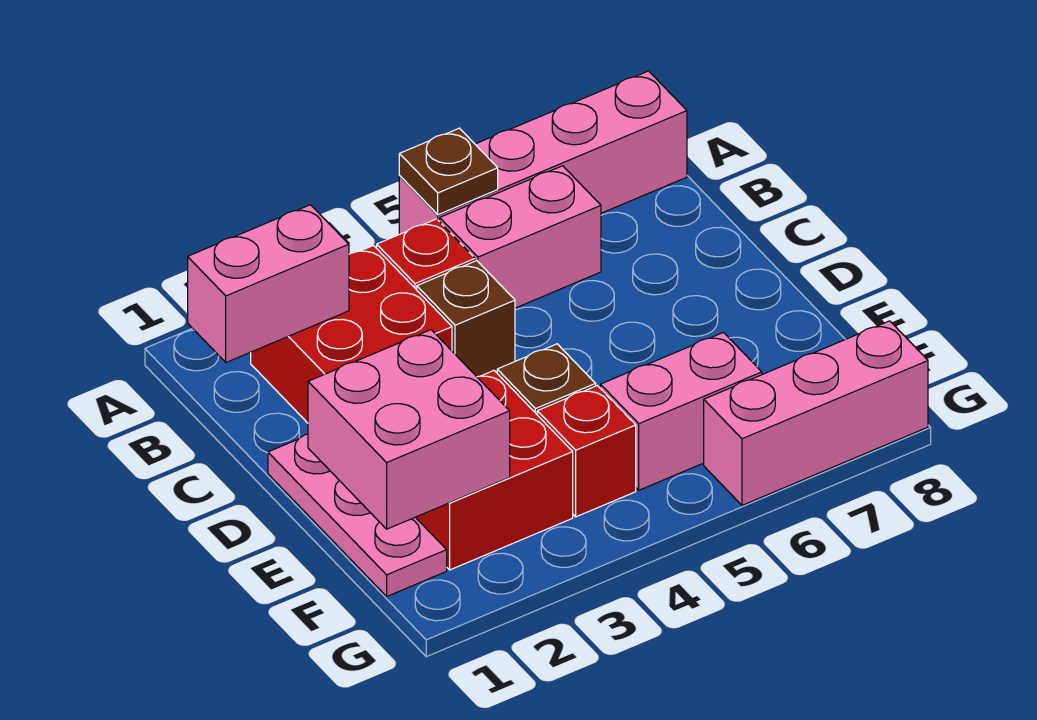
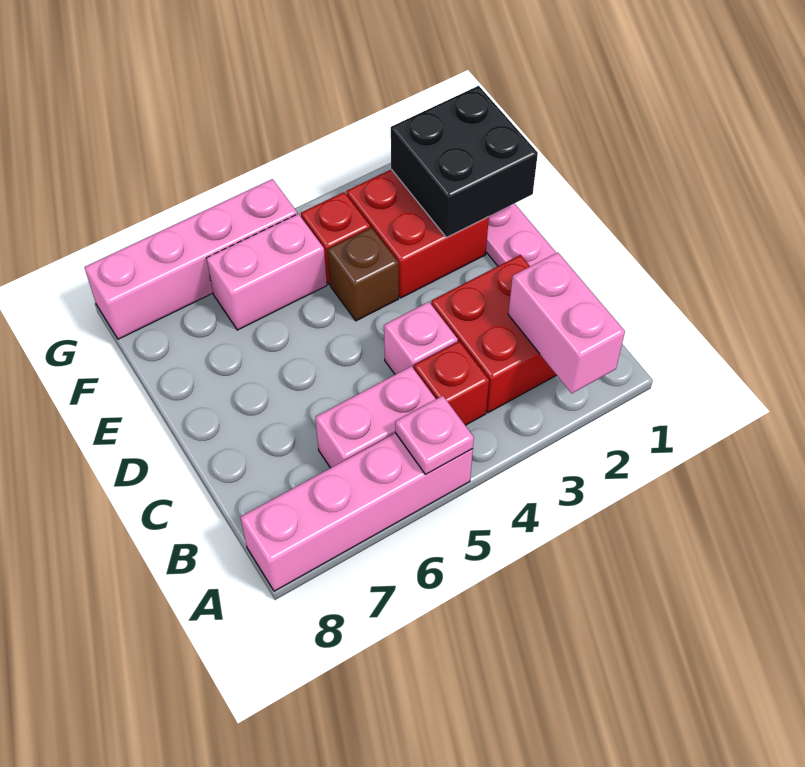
brown 1x1 plate [399,128,498,215] -> pink 1x1 plate [395,396,474,474]
pink 1x2 brick [188,205,349,362] -> pink 1x2 brick turned to [508,252,625,393]
brown 1x1 brick [417,261,515,377] -> pink 1x1 brick [384,302,458,375]
pink 2x2 brick [308,330,510,529] -> black 2x2 brick [391,86,538,237]
pink 1x3 brick [704,321,928,505] -> pink 1x4 brick [84,179,297,339]

